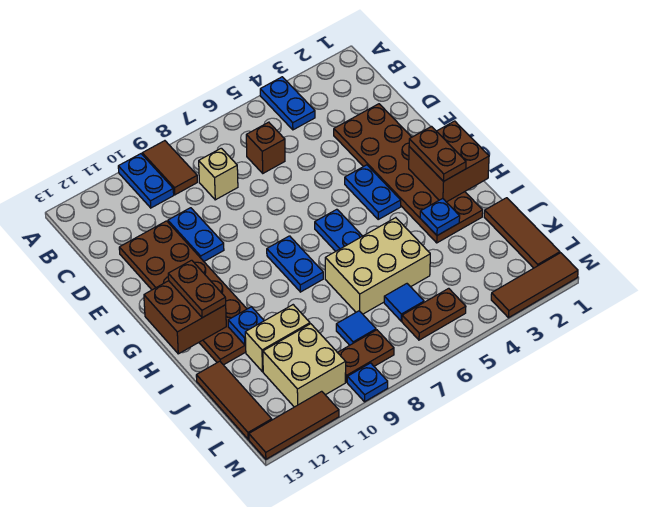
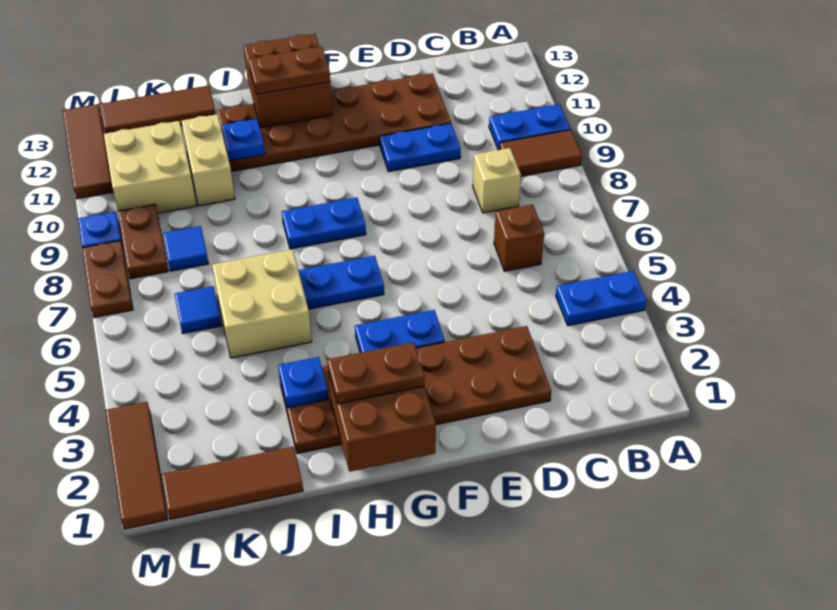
tan 2x3 brick [325,218,430,314] -> tan 2x2 brick [212,249,312,358]
brown 1x2 plate [402,288,466,340] -> brown 1x2 plate moved to [82,241,133,318]

